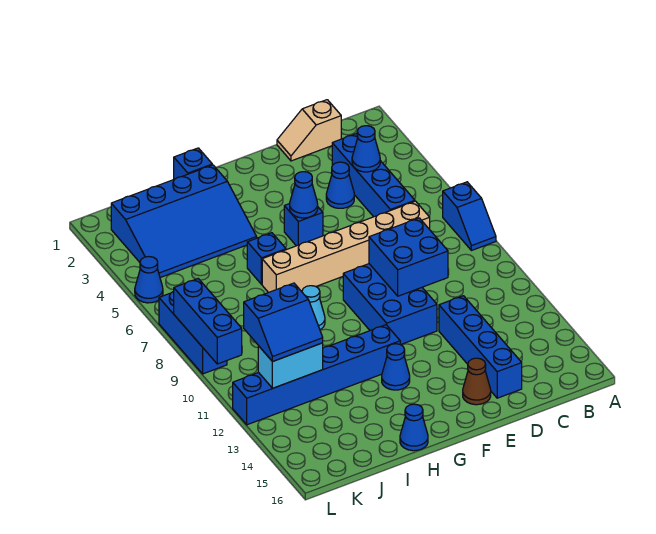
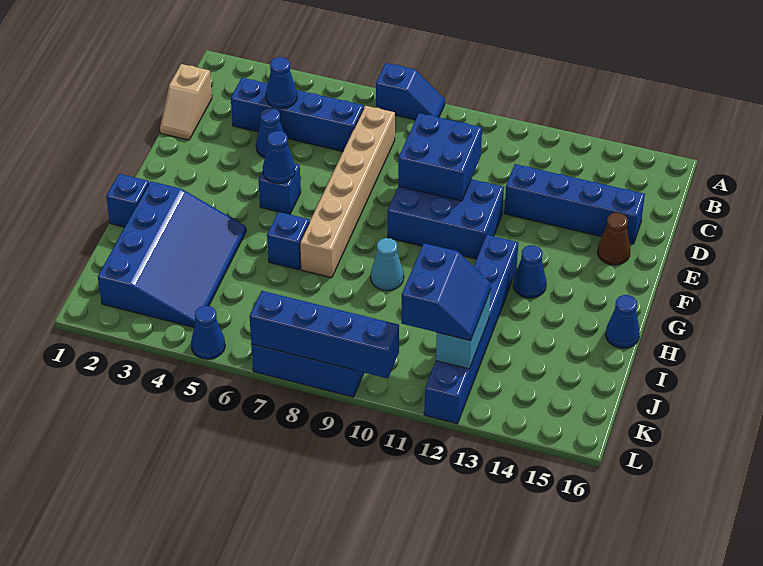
blue 1x3 brick [174,279,242,364] -> blue 1x4 brick [249,291,399,378]

